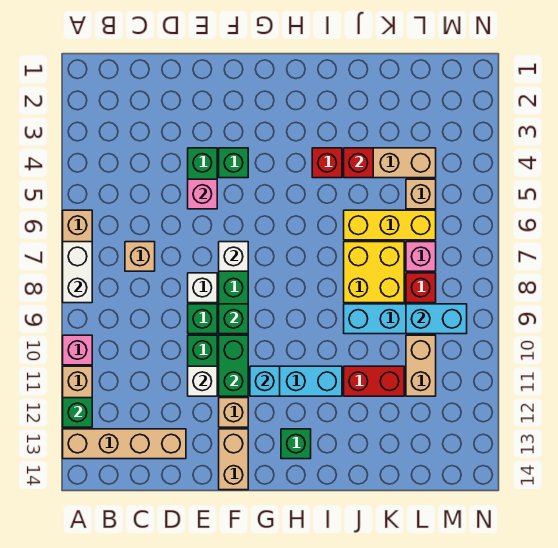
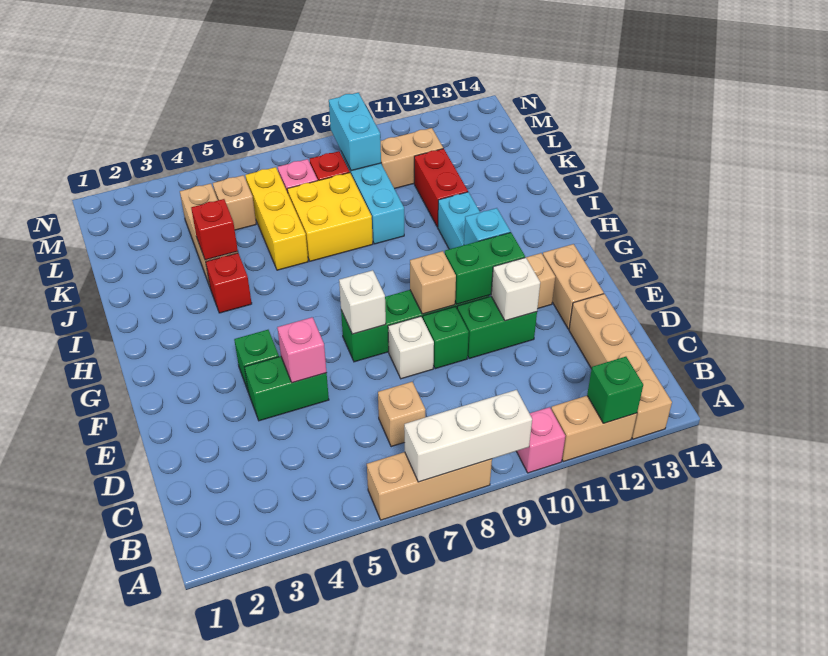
white 1x2 brick [63,242,92,303] -> white 1x3 brick [404,390,532,482]
green 1x1 brick [219,304,248,334] -> tan 1x1 brick [410,251,456,314]
tan 1x2 brick [219,429,248,490] -> tan 1x2 brick turned to [543,244,604,329]
green 1x1 brick [281,429,311,459] -> none

